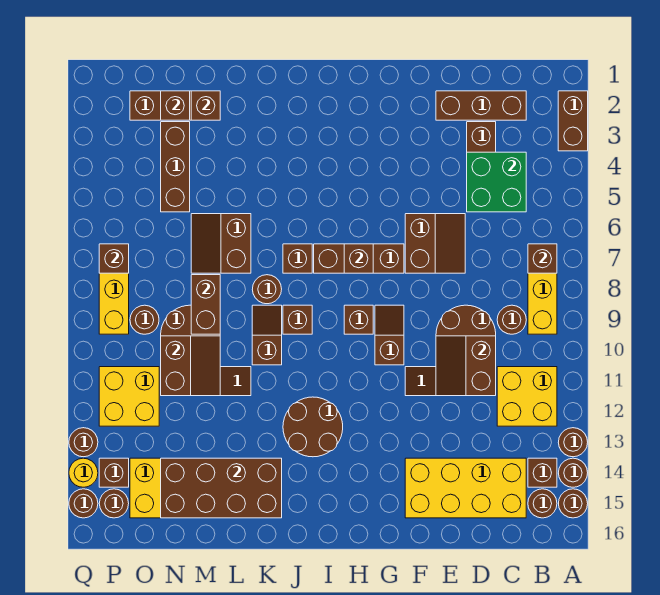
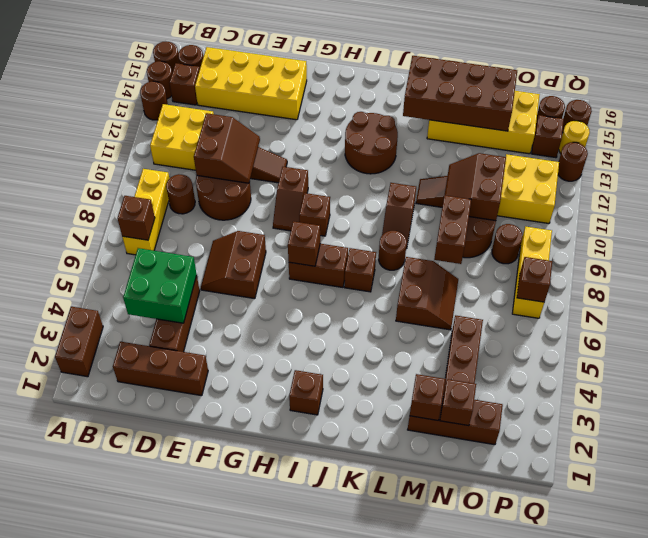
brown 1x3 brick [314,244,404,273] -> brown 1x2 brick [289,244,348,287]
brown 1x1 brick [283,305,312,334] -> brown 1x1 brick moved to [289,370,323,415]

